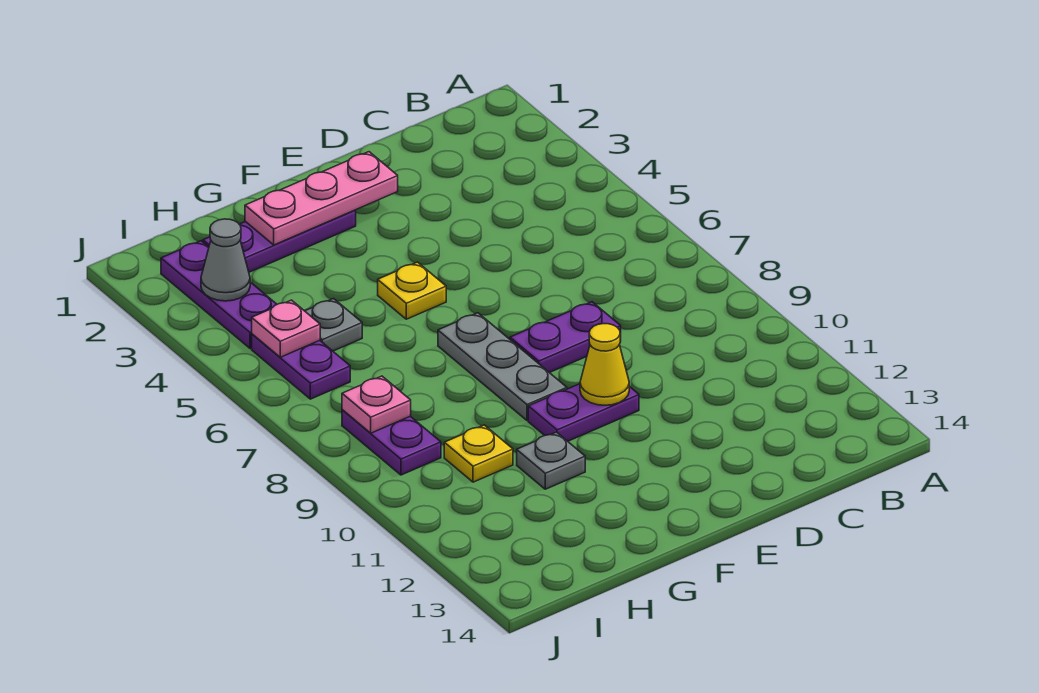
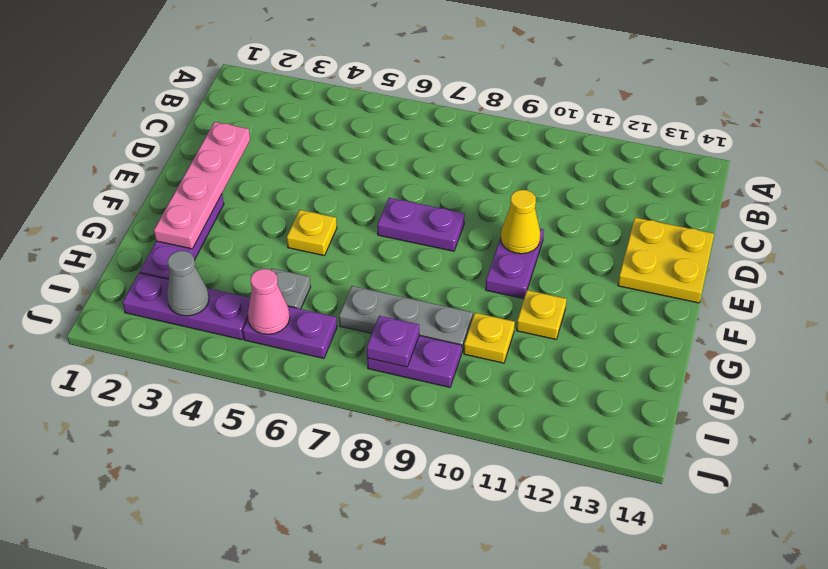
purple 1x2 plate [510,302,621,373] -> purple 1x2 plate turned to [377,198,465,251]
none -> yellow 2x2 plate [618,218,714,303]
pink 1x3 plate [245,152,398,245] -> pink 1x4 plate [154,122,250,249]
grey 1x3 plate [438,313,567,420] -> grey 1x3 plate moved to [339,286,473,354]
grey 1x1 plate [517,432,585,489] -> yellow 1x1 plate [517,290,566,339]
pink 1x1 plate [252,300,320,357] -> pink 1x1 cone [248,269,290,334]
pink 1x1 plate [342,376,411,433] -> purple 1x1 plate [366,316,419,367]

